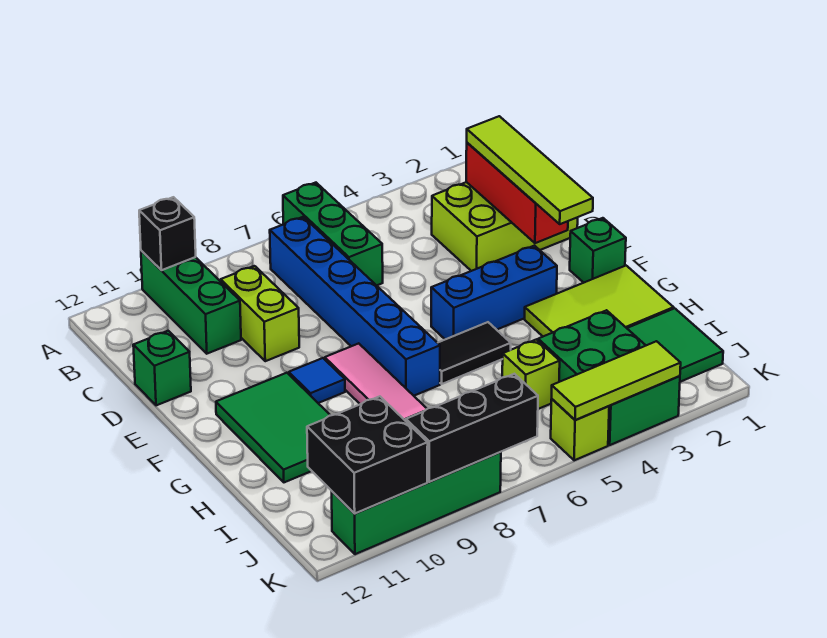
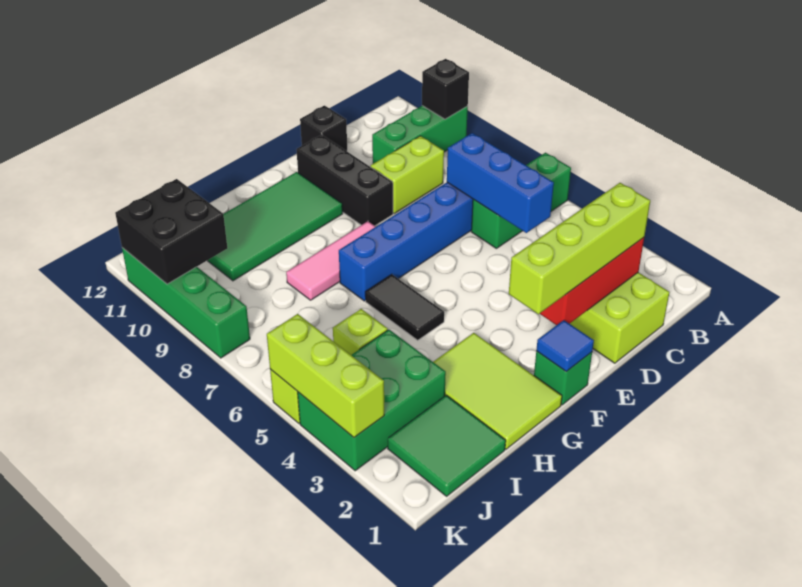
lime 1x4 tile [467,116,593,224] -> lime 1x4 brick [509,183,650,314]
green 1x1 brick [133,331,191,405] -> black 1x1 brick [300,106,347,151]
blue 1x3 brick [431,246,557,339] -> blue 1x3 brick moved to [447,133,554,233]
blue 1x1 tile [289,358,345,403] -> blue 1x1 tile moved to [536,320,594,372]
green 2x3 tile [216,373,330,482] -> green 2x4 tile [207,172,343,281]
lime 1x3 tile [552,341,681,420] -> lime 1x3 brick [267,314,384,437]
black 1x3 brick [406,374,538,482] -> black 1x3 brick moved to [296,135,393,226]

